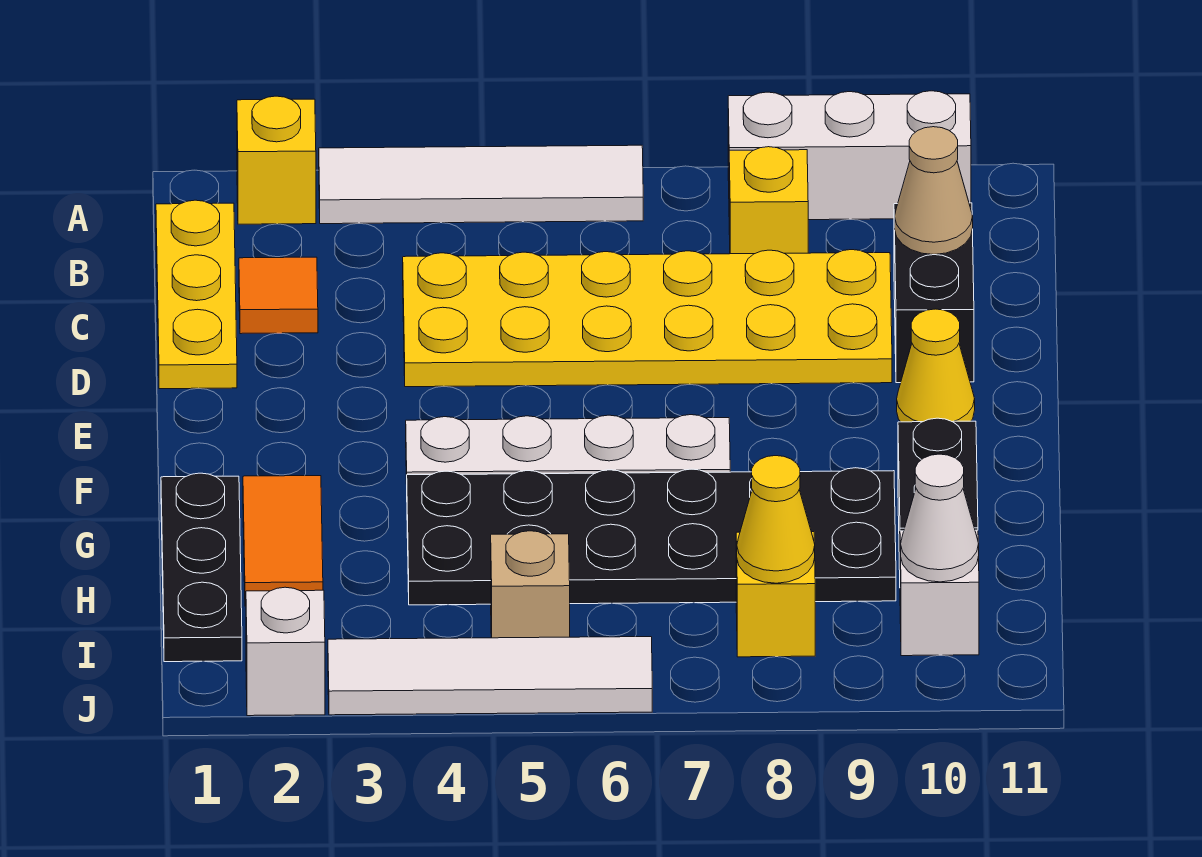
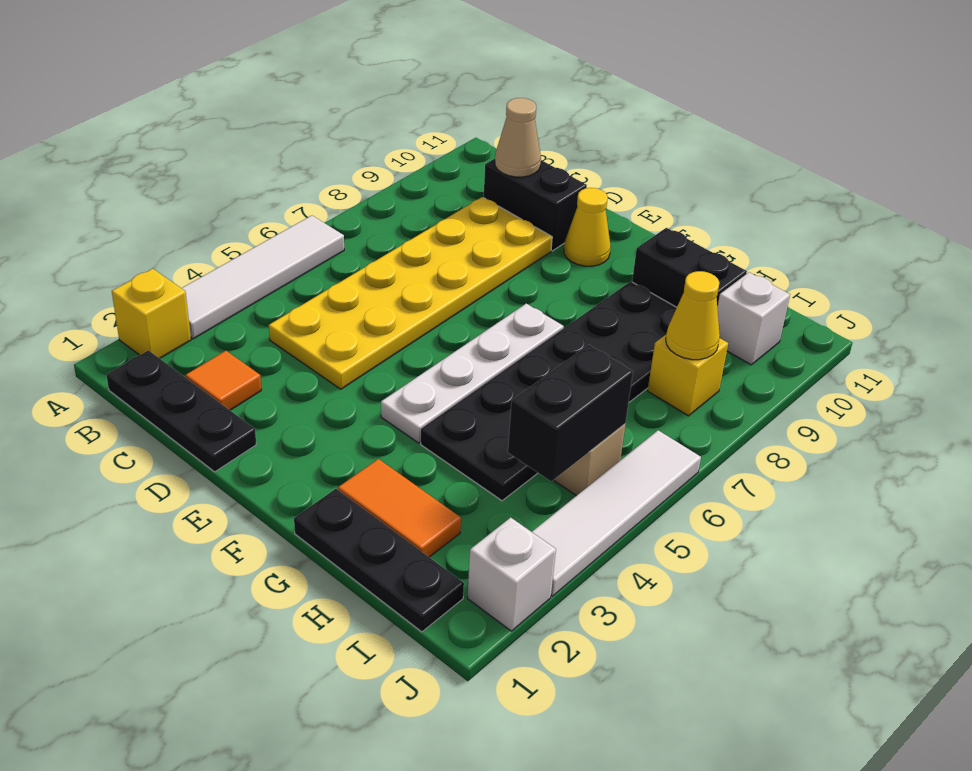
white 1x3 brick [728,91,971,220] -> none
yellow 1x3 plate [156,200,237,389] -> black 1x3 plate [106,350,256,472]
yellow 1x1 brick [729,147,808,254] -> none
none -> black 1x2 brick [508,345,633,481]
white 1x1 cone [901,454,979,582] -> none

